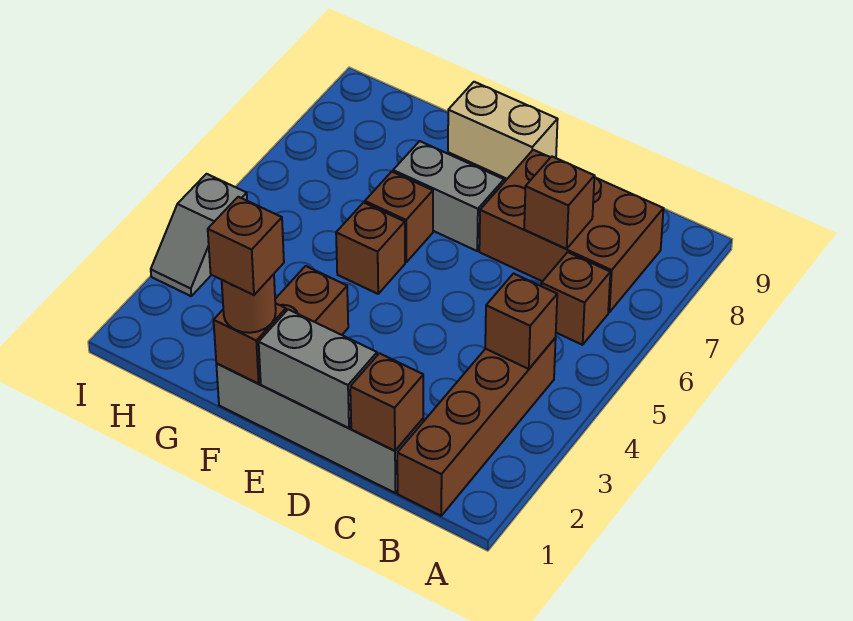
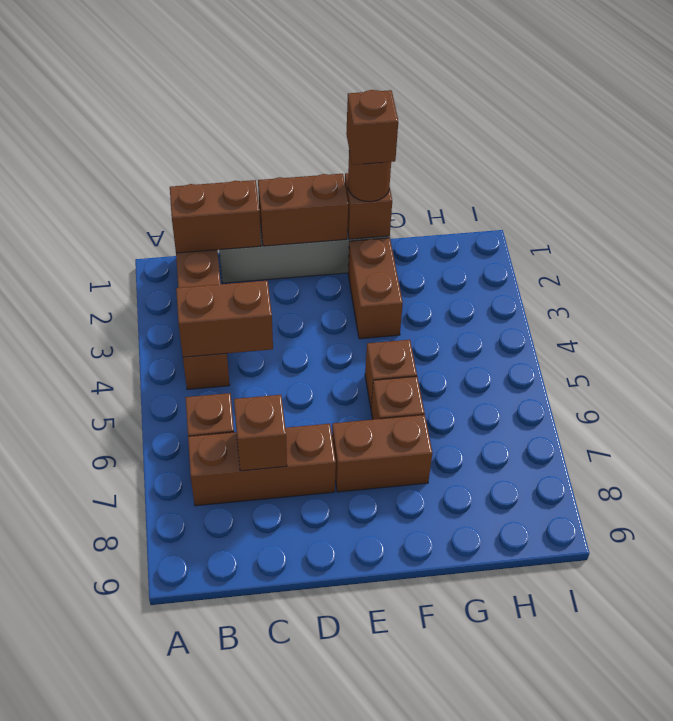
brown 1x1 brick [485,274,557,369] -> brown 1x2 brick [176,281,273,357]
brown 2x3 brick [479,150,664,312] -> brown 1x3 brick [188,424,336,506]
brown 1x1 brick [350,353,423,451] -> brown 1x2 brick [170,180,261,253]
grey 1x2 brick [259,309,377,428] -> brown 1x2 brick [258,174,348,246]
grey 1x2 brick [393,141,504,251] -> brown 1x2 brick [332,415,432,492]
tan 1x2 brick [448,82,558,179] -> none
grey 1x2 slope [151,174,247,296] -> none

